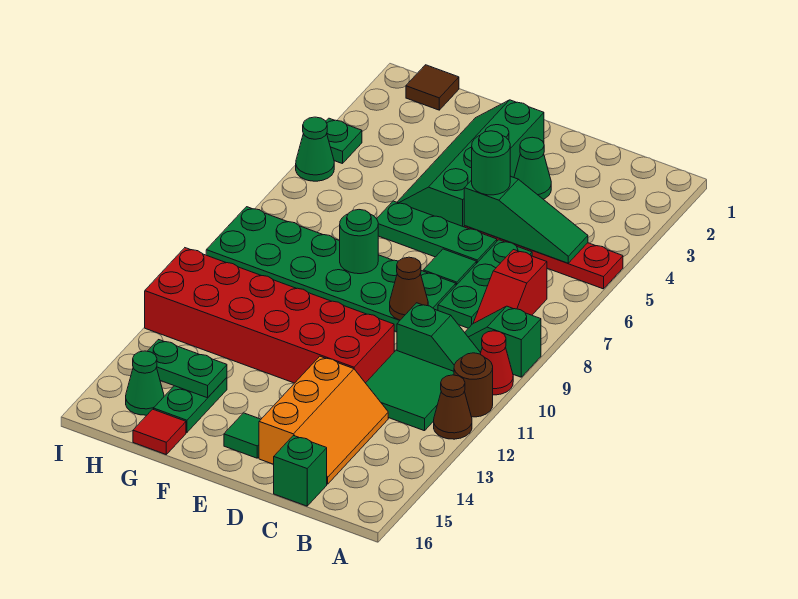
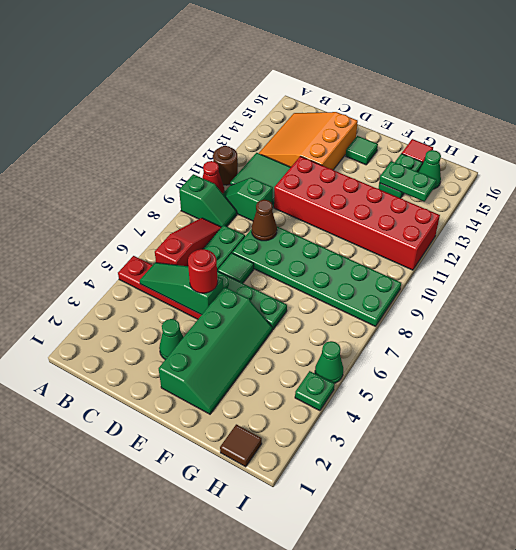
brown 1x1 cone [434,375,472,439] -> none
red 1x2 slope [474,250,547,323] -> red 1x3 slope [155,218,221,266]
orange 2x3 slope [259,356,388,484] -> orange 3x3 slope [259,112,358,170]
green 1x1 brick [274,436,327,506] -> none
green 1x1 round brick [472,131,510,195] -> red 1x1 round brick [188,249,218,293]
green 1x1 round brick [340,210,378,274] -> none

